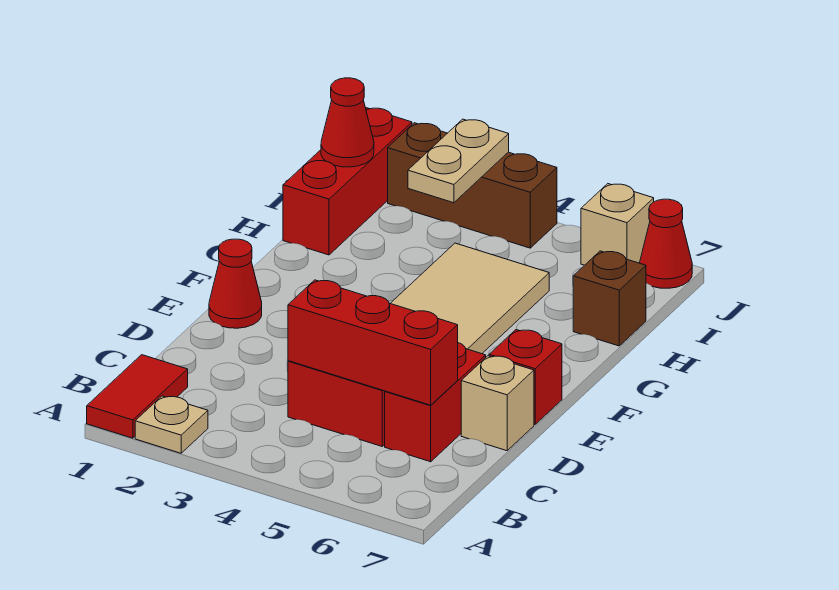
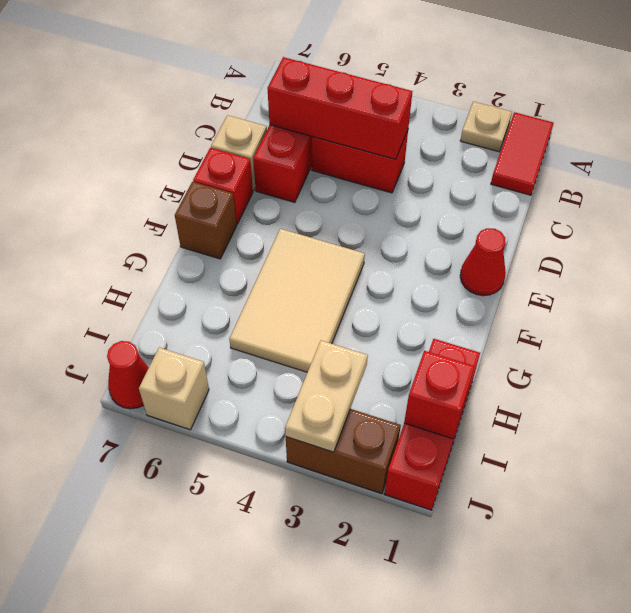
brown 1x1 brick [573,251,646,346] -> brown 1x1 brick moved to [175,182,237,259]
red 1x1 cone [321,78,374,167] -> red 1x1 brick [404,351,475,439]
brown 1x3 brick [388,123,557,248] -> brown 1x2 brick [286,409,401,494]

